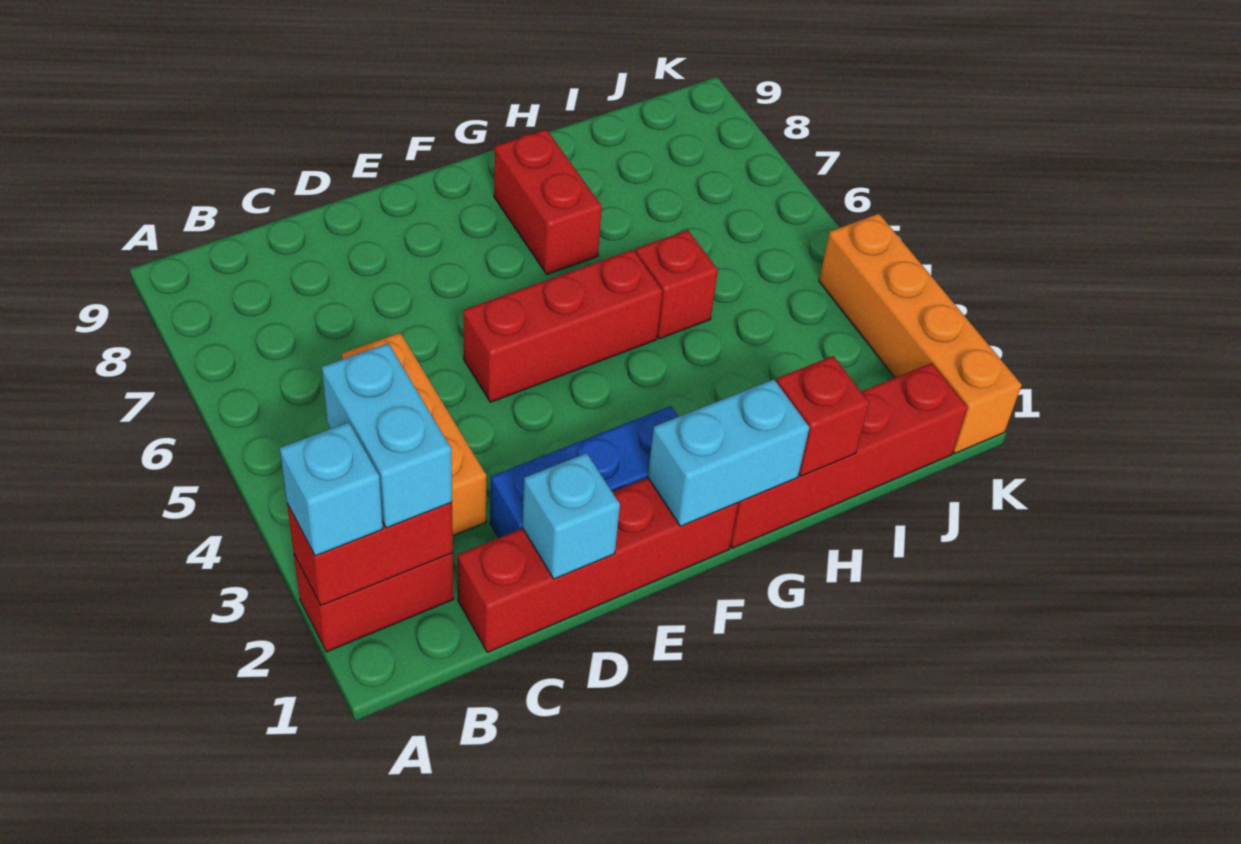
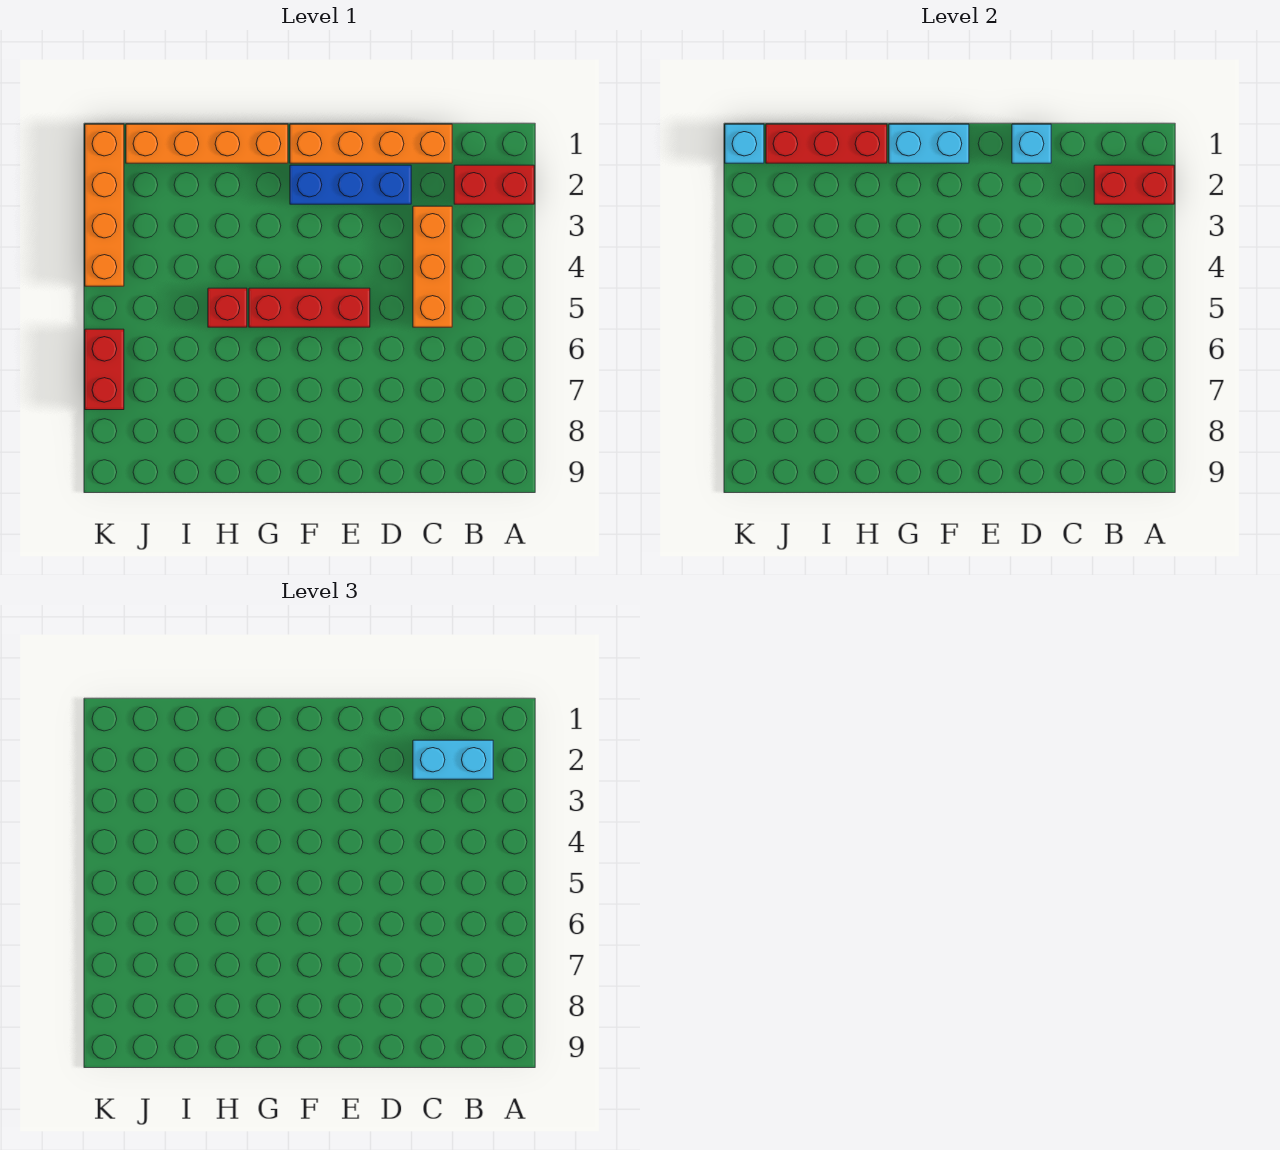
cyan 1x1 brick [280,422,383,556] -> cyan 1x1 brick moved to [725,124,764,163]
cyan 1x2 brick [322,343,452,528] -> cyan 1x2 brick turned to [413,740,493,779]
red 1x4 brick [458,478,738,652] -> orange 1x4 brick [290,124,452,163]
red 1x4 brick [730,363,968,548] -> orange 1x4 brick [126,124,288,163]
red 1x2 brick [494,129,602,274] -> red 1x2 brick moved to [85,329,124,410]
red 1x1 brick [776,356,869,476] -> red 1x3 brick [766,124,887,163]

